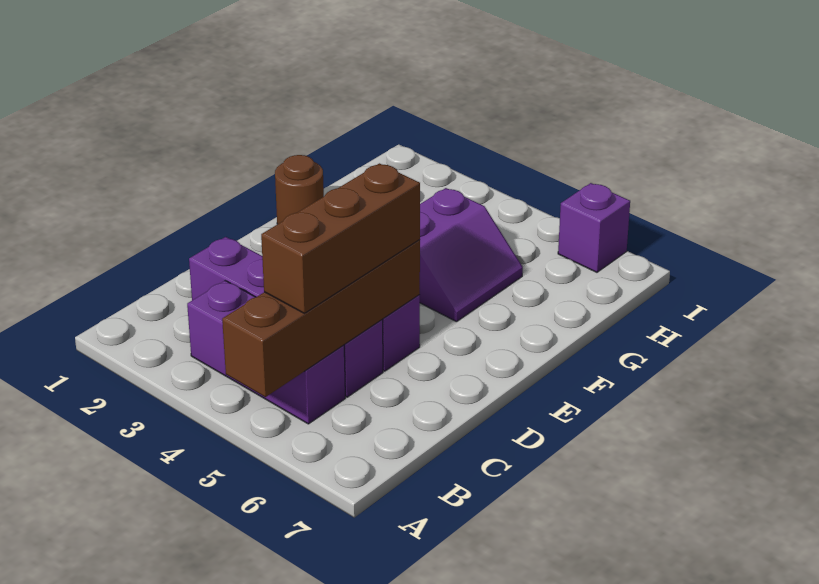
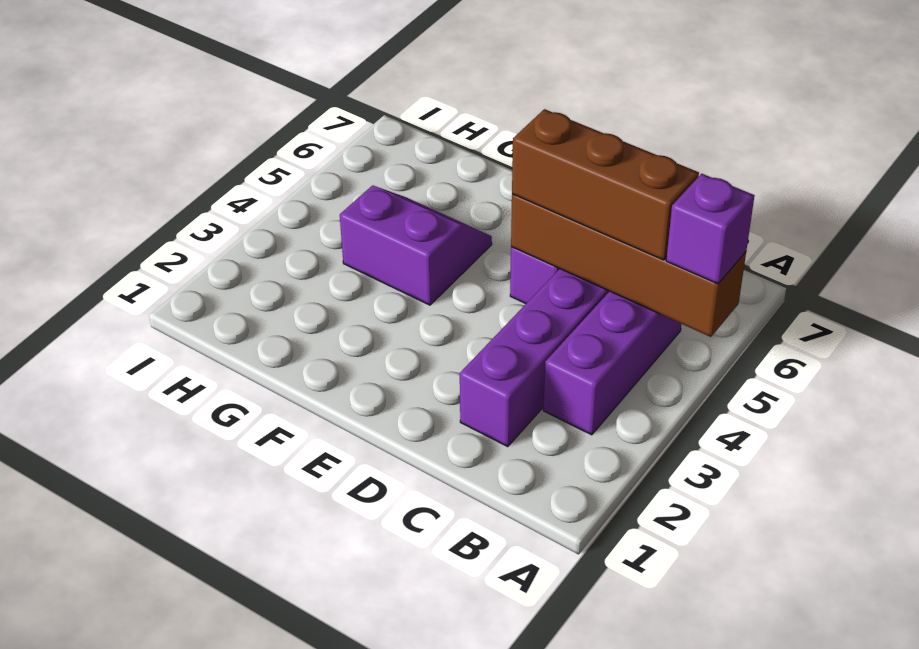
brown 1x1 round brick [275,155,324,224] -> none
purple 1x1 brick [558,183,630,272] -> purple 1x1 brick moved to [666,174,755,284]

